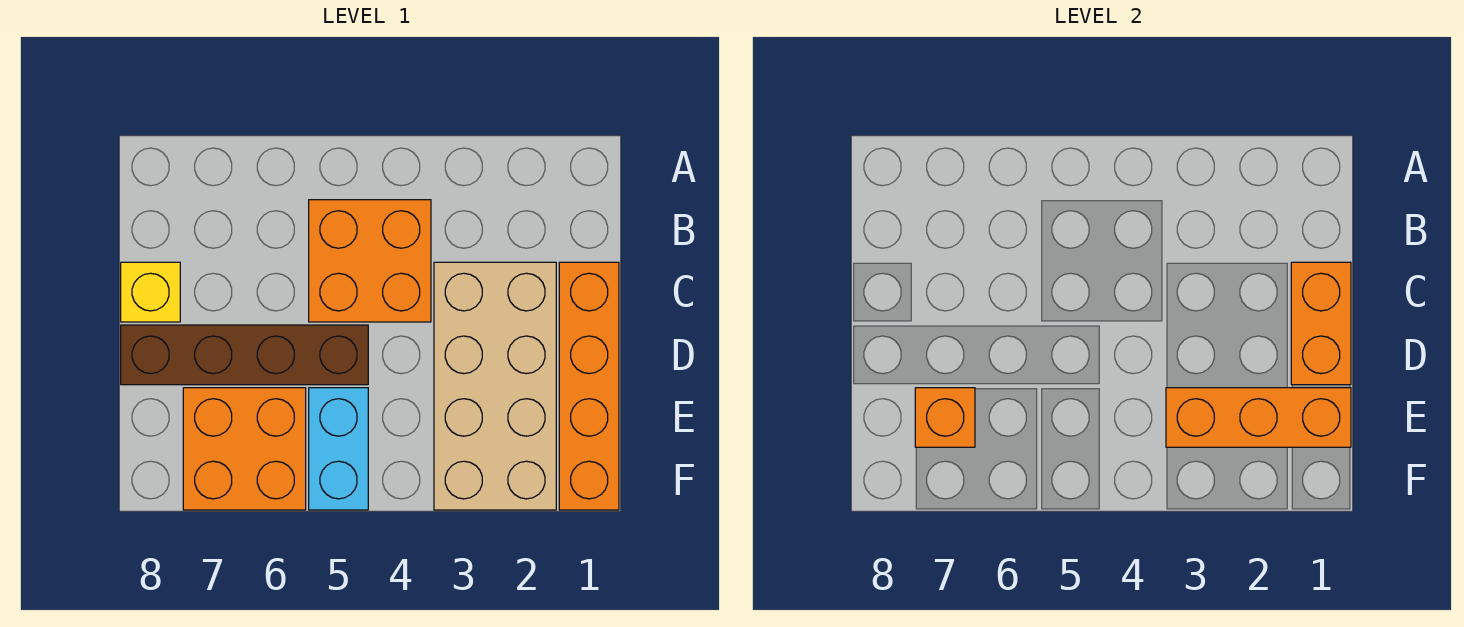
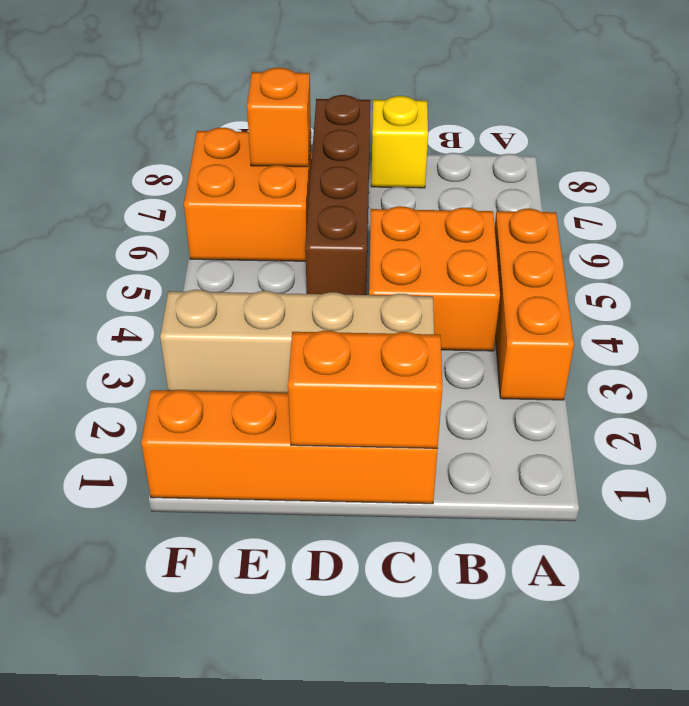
tan 2x4 brick [434,262,556,510] -> tan 1x4 brick [160,290,434,393]
orange 1x3 brick [1166,388,1351,447] -> orange 1x3 brick moved to [495,209,574,400]
cyan 1x2 brick [309,388,368,510] -> none

